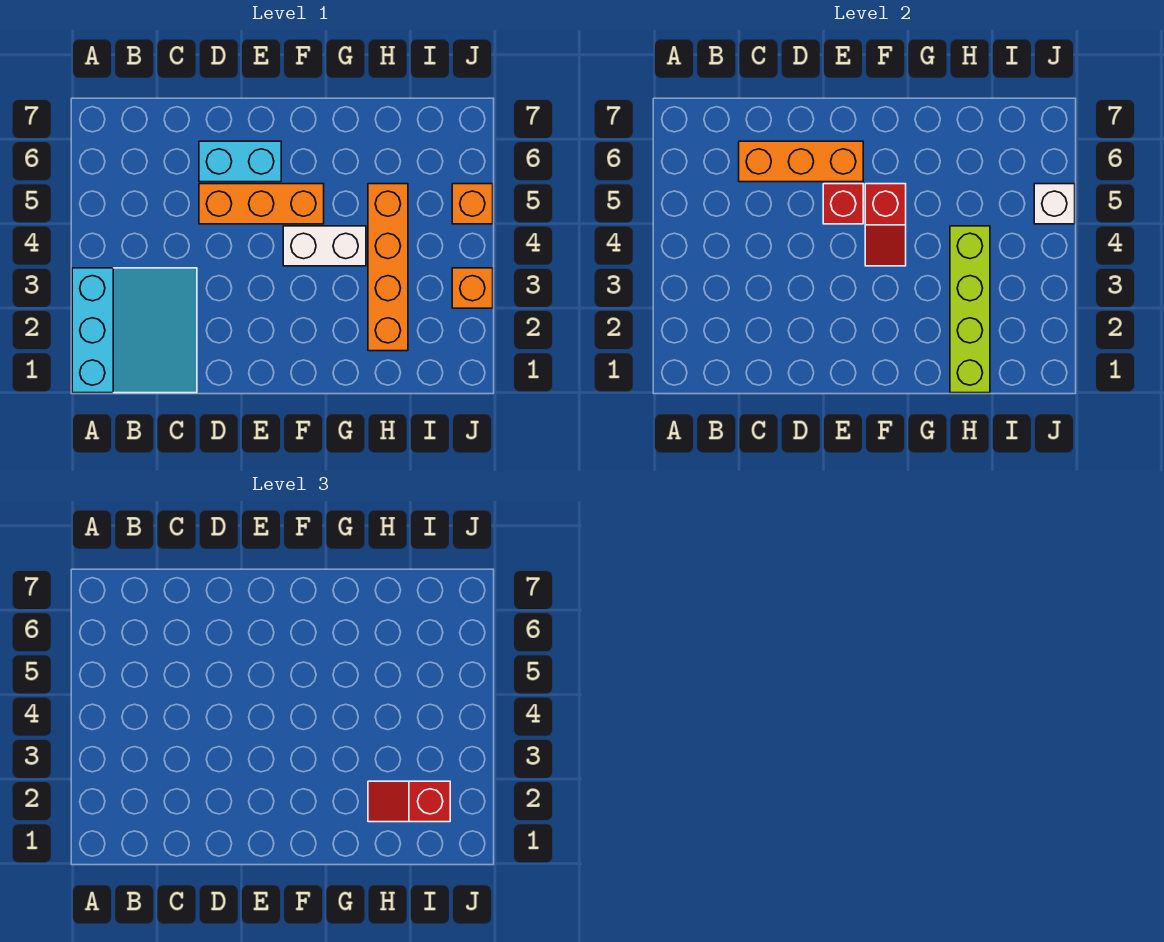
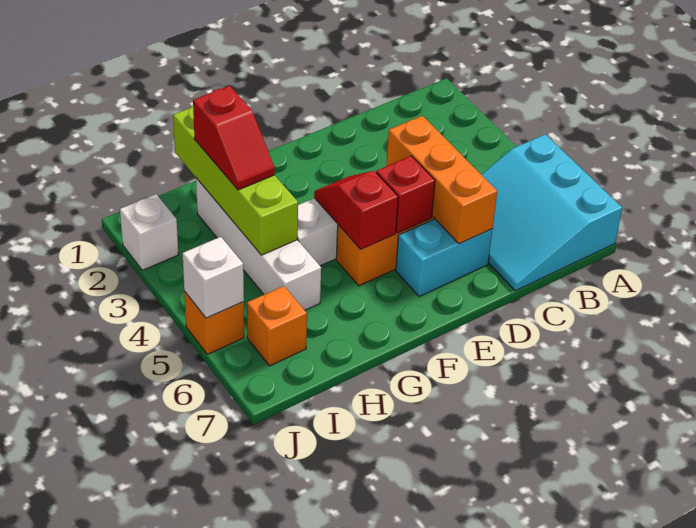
cyan 3x3 slope [72,268,197,393] -> cyan 3x3 slope moved to [481,134,622,291]
orange 1x3 brick [739,141,863,182] -> orange 1x3 brick turned to [386,116,497,244]
orange 1x4 brick [368,184,408,351] -> white 1x4 brick [196,178,321,310]
red 1x2 slope [368,781,450,822] -> red 1x2 slope turned to [193,86,275,190]
none -> white 1x1 brick [120,194,178,270]
orange 1x1 brick [452,268,493,308] -> orange 1x1 brick moved to [247,286,307,366]

